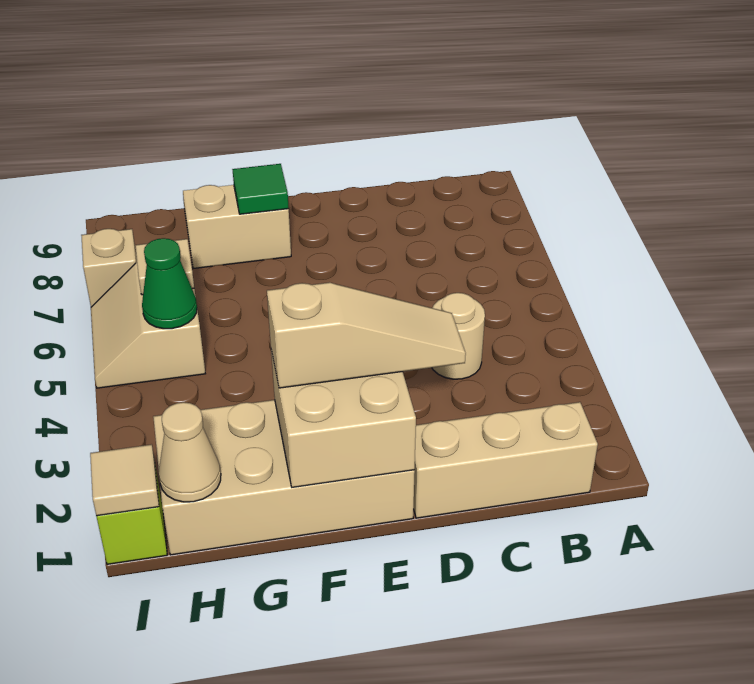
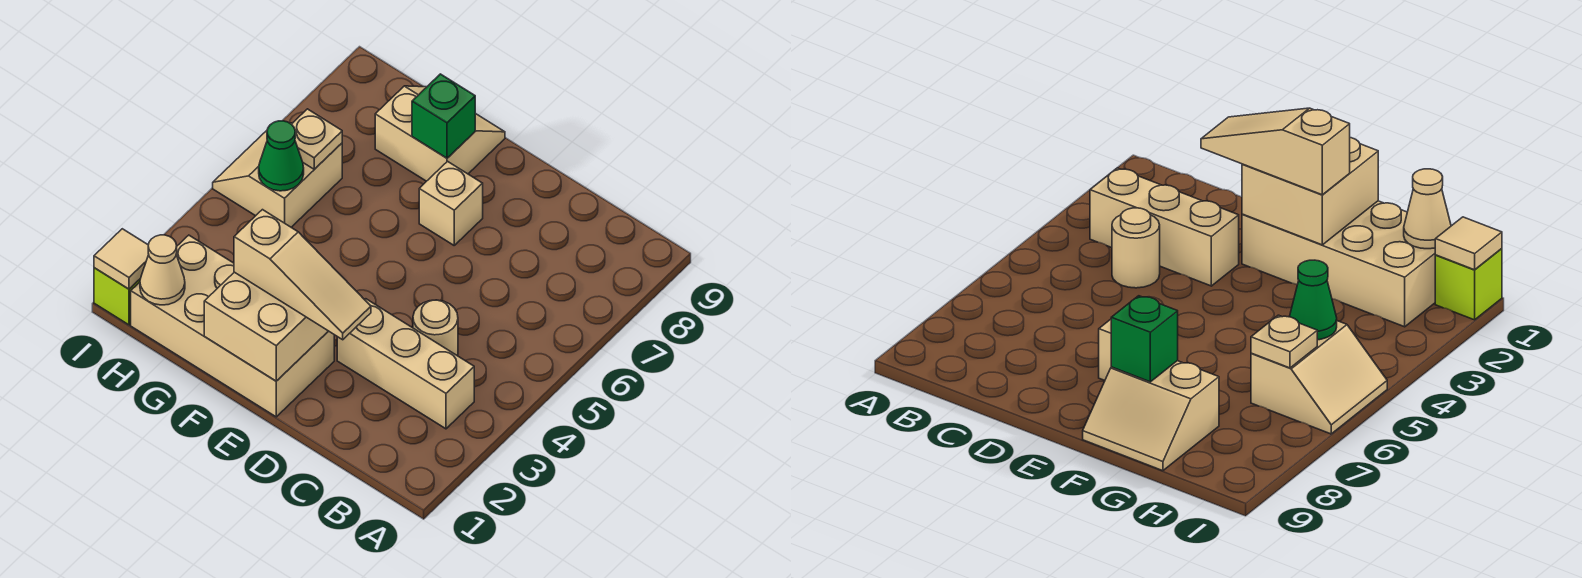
tan 1x3 brick [414,402,598,518] -> tan 1x3 brick moved to [337,299,474,429]
green 1x1 tile [232,164,289,214] -> green 1x1 brick [412,74,475,158]
tan 1x1 brick [81,229,137,307] -> tan 1x1 brick moved to [419,161,483,245]

